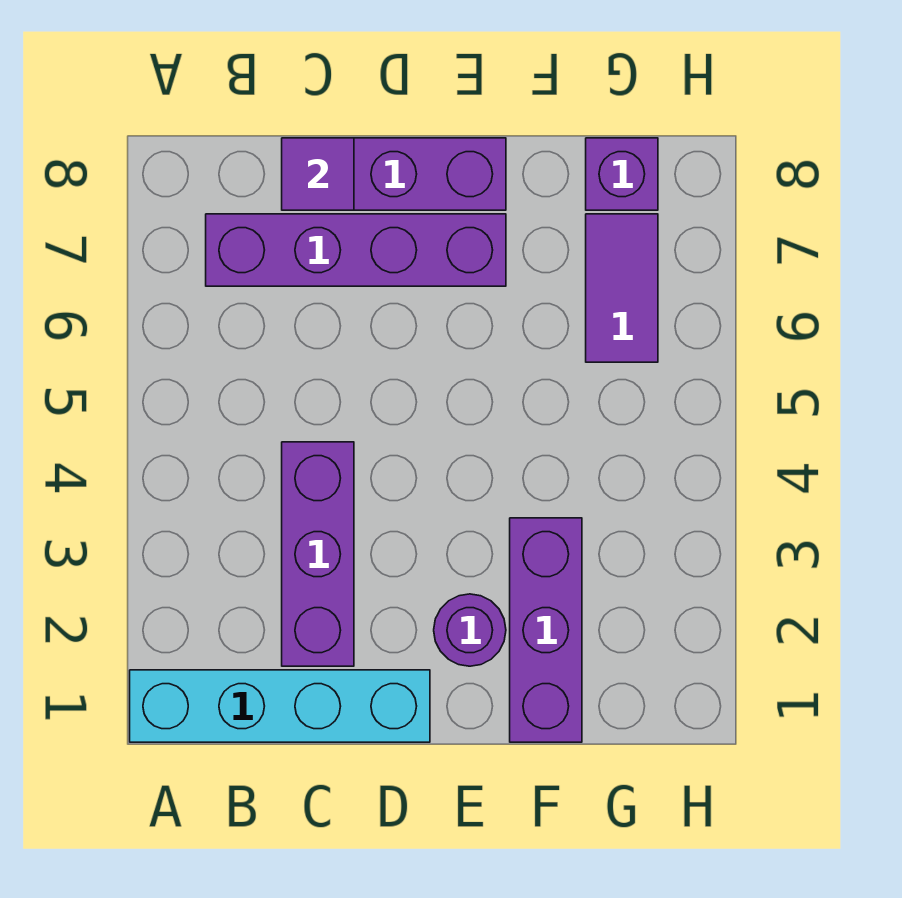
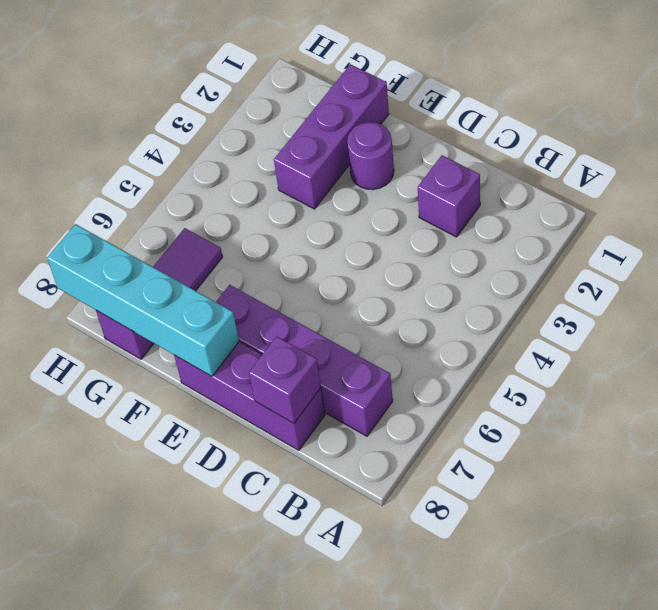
cyan 1x4 brick [130,670,430,742] -> cyan 1x4 brick moved to [47,224,239,376]
purple 1x3 brick [282,442,354,666] -> purple 1x1 brick [418,155,480,237]
purple 1x1 tile [282,138,354,210] -> purple 1x1 brick [249,336,321,423]

